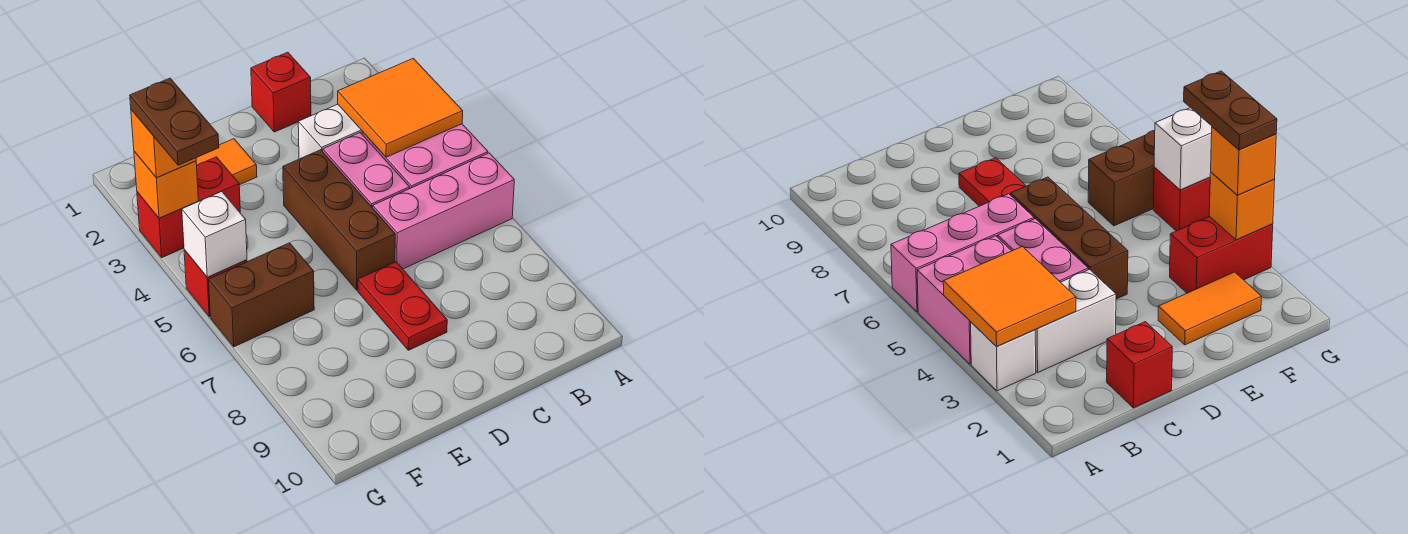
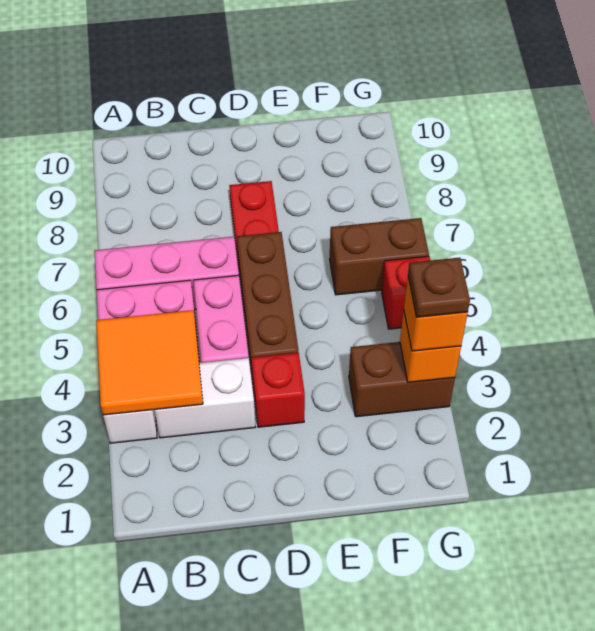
red 1x1 brick [251,52,311,132] -> red 1x1 brick moved to [251,353,305,427]
orange 1x2 tile [196,139,257,185] -> none
red 1x2 brick [137,157,240,257] -> brown 1x2 brick [349,342,455,417]
brown 1x2 plate [130,78,219,165] -> brown 1x1 plate [408,258,470,317]
white 1x1 brick [182,191,247,277] -> none

